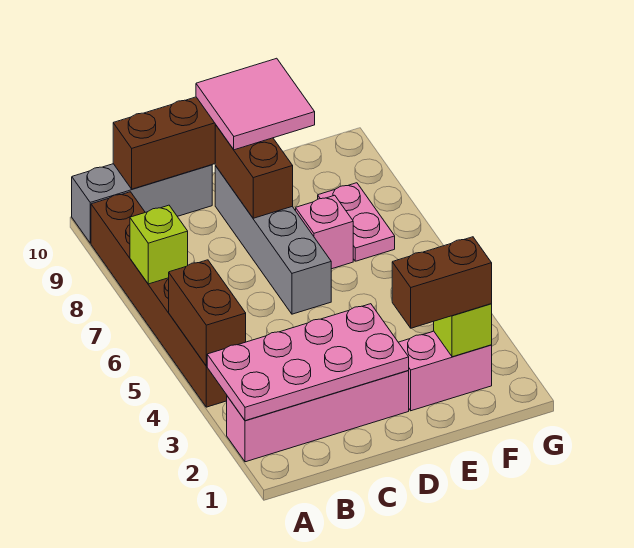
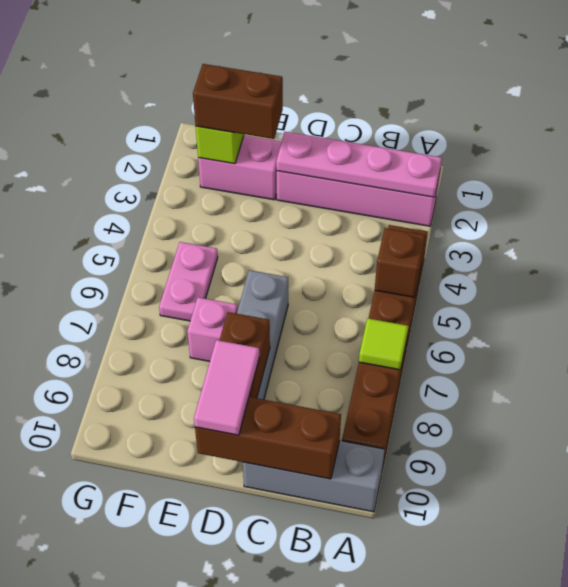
pink 2x4 plate [207,304,409,421] -> pink 1x4 plate [276,132,442,197]
brown 1x2 brick [169,260,246,366] -> brown 1x1 brick [375,228,425,297]
lime 1x1 brick [130,205,188,284] -> lime 1x1 tile [359,318,408,370]
pink 2x2 tile [196,58,315,150] -> pink 1x2 tile [194,340,259,435]
pink 1x2 plate [318,183,395,261] -> pink 1x2 plate moved to [159,242,218,321]

